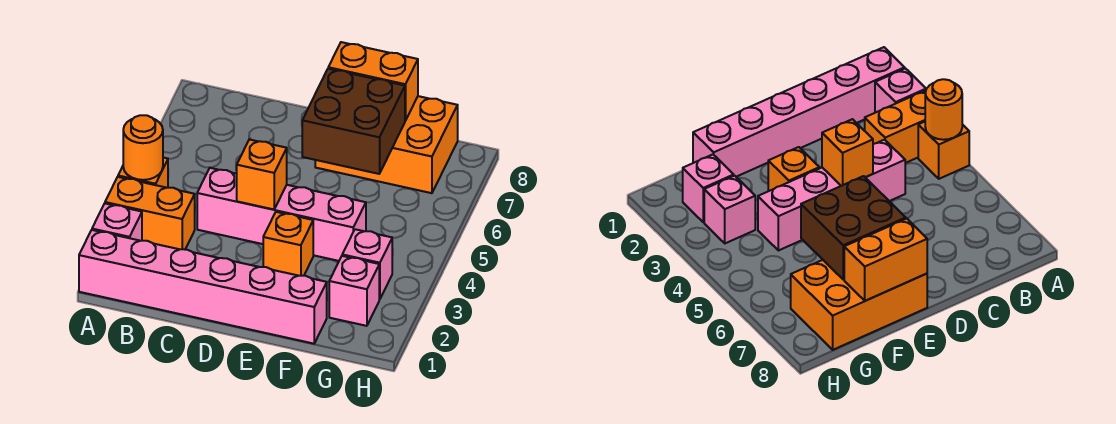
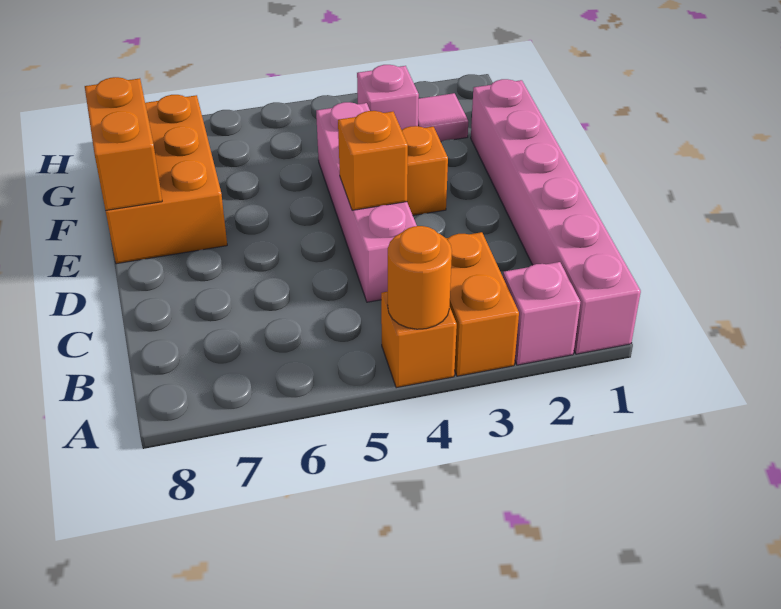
brown 2x2 brick [302,69,405,174] -> none
pink 1x1 brick [329,256,379,326] -> pink 1x1 tile [418,93,468,142]

